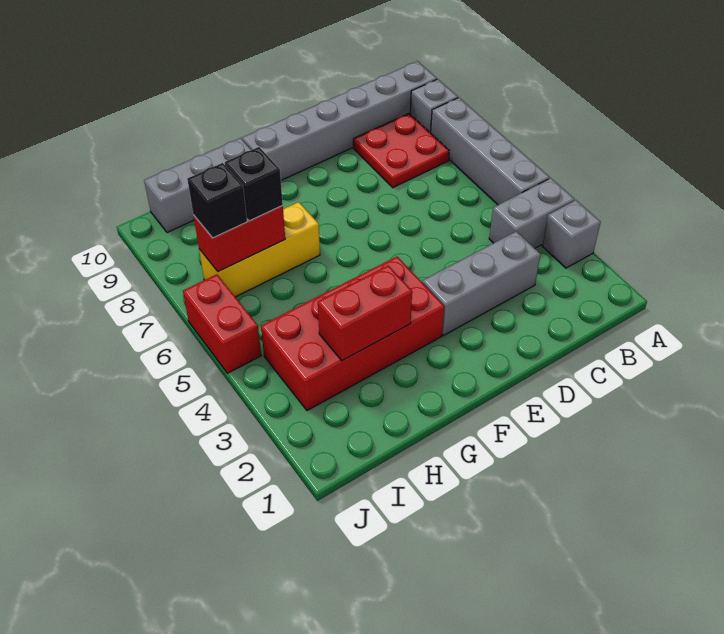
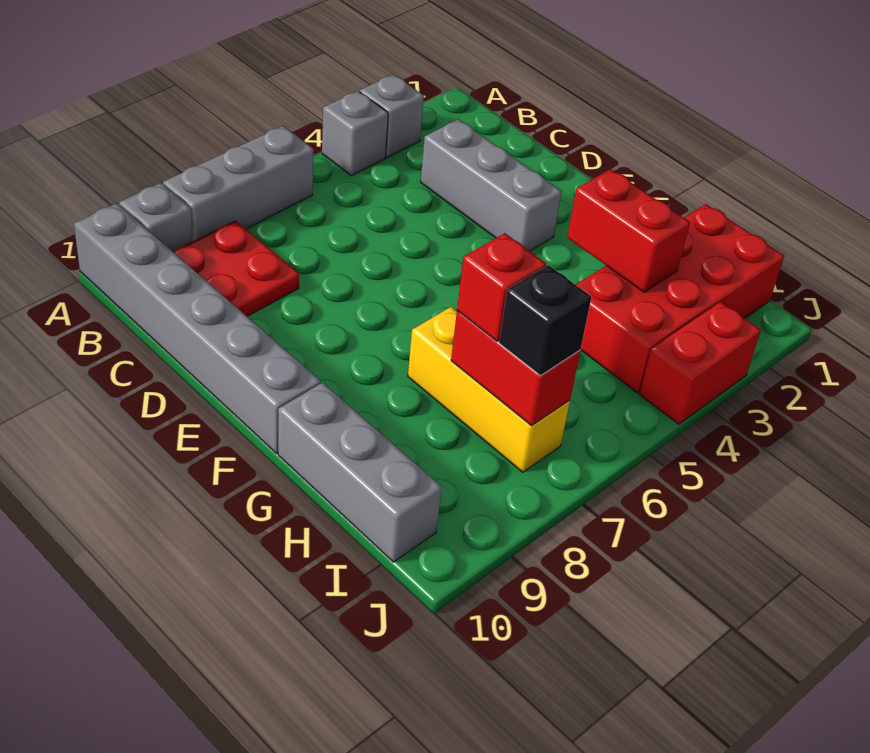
grey 1x2 brick [489,178,575,248] -> grey 1x1 brick [322,91,388,176]
grey 1x4 brick [431,98,550,205] -> grey 1x3 brick [163,126,313,242]
red 2x4 brick [261,257,444,411] -> red 2x4 brick turned to [575,204,784,393]
black 1x1 brick [225,147,283,221] -> red 1x1 brick [457,233,546,341]
red 1x2 brick [183,274,261,373] -> red 1x2 brick moved to [639,302,761,424]

